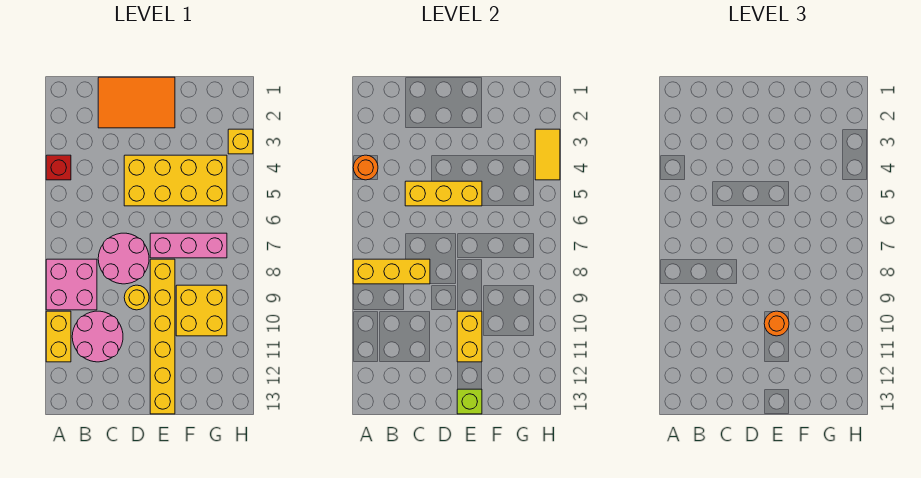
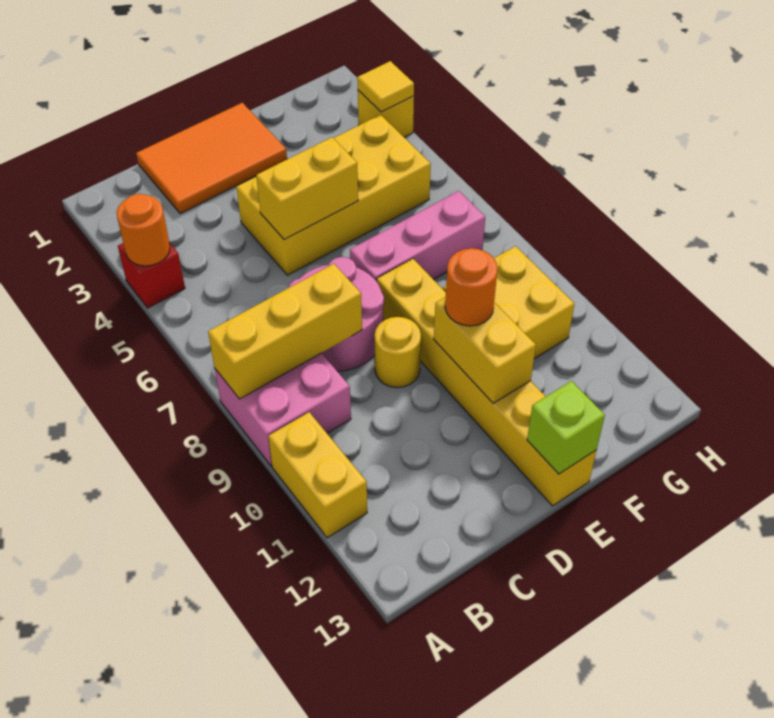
pink 2x2 round brick [72,311,123,362] -> none
yellow 1x3 brick [405,181,482,206] -> yellow 1x2 brick [256,137,358,240]
yellow 1x2 tile [535,129,560,180] -> yellow 1x1 tile [357,61,414,112]

